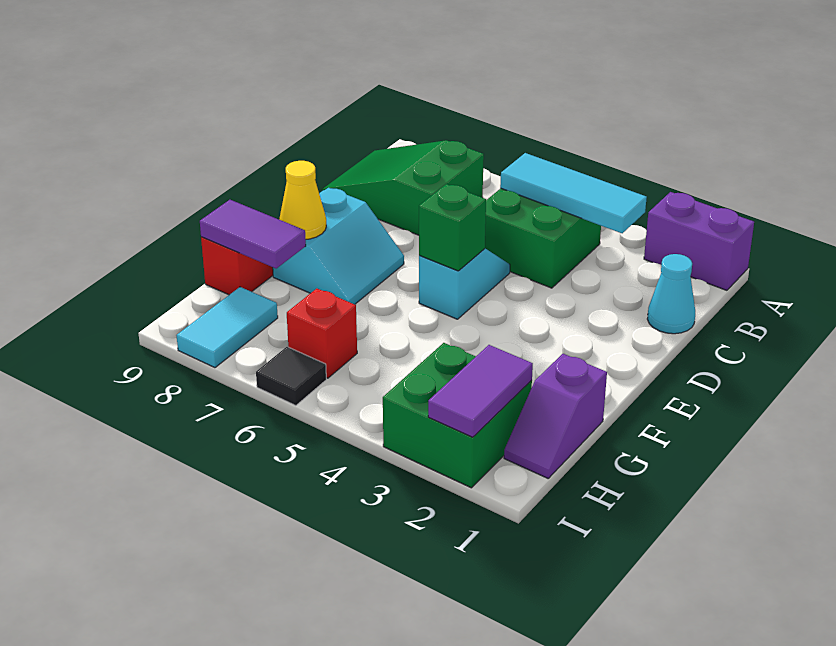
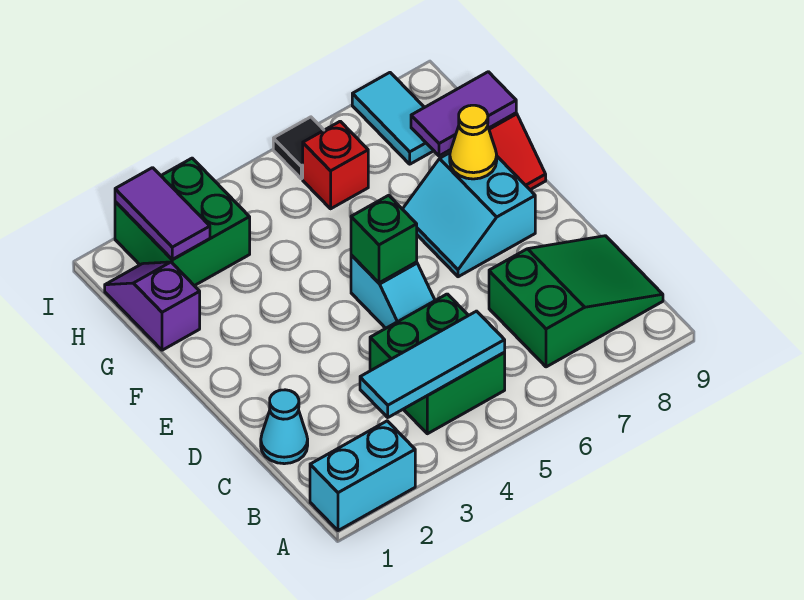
purple 1x2 brick [644,192,754,290] -> cyan 1x2 brick [310,421,415,531]

